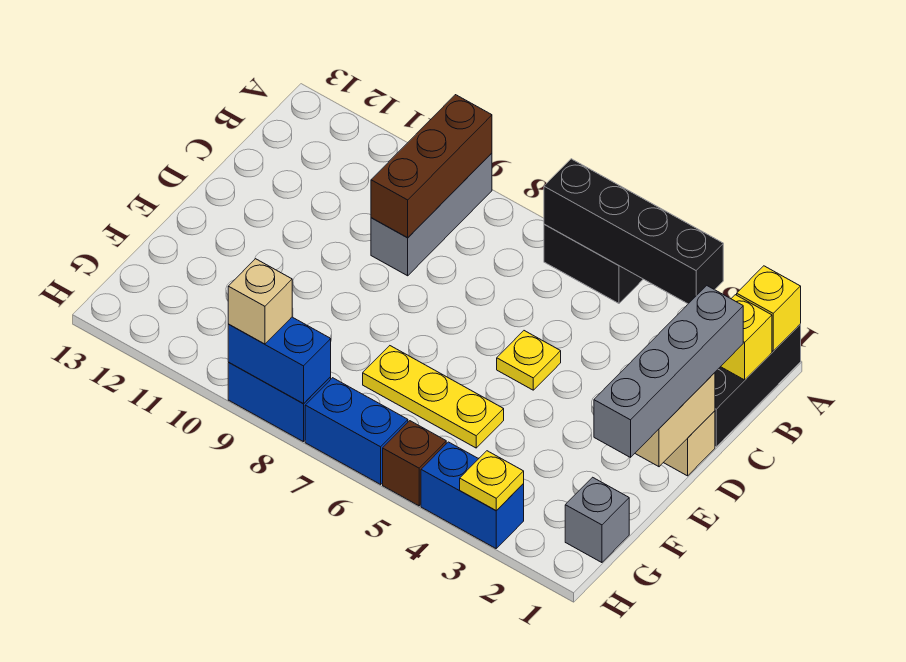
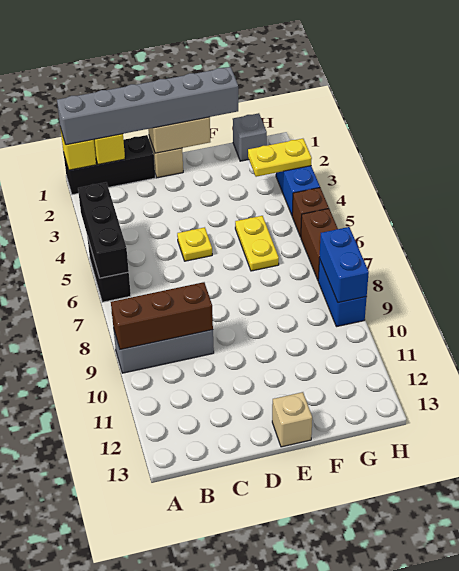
black 1x4 brick [544,159,723,304] -> black 1x3 brick [78,182,129,278]
grey 1x4 brick [594,286,743,457] -> grey 1x6 brick [57,67,238,145]
yellow 1x3 plate [363,346,504,448] -> yellow 1x2 plate [235,216,279,271]
yellow 1x1 plate [460,451,524,511] -> yellow 1x2 plate [248,139,312,177]
blue 1x2 brick [305,378,408,484] -> brown 1x2 brick [301,209,338,280]
tan 1x1 brick [228,259,292,344] -> tan 1x1 brick moved to [272,392,312,447]

